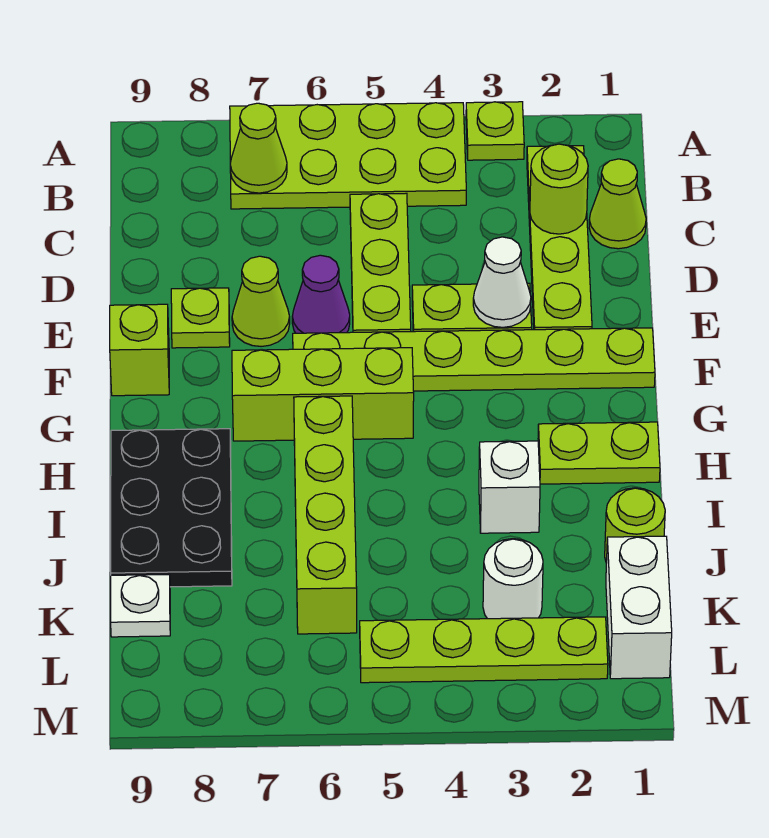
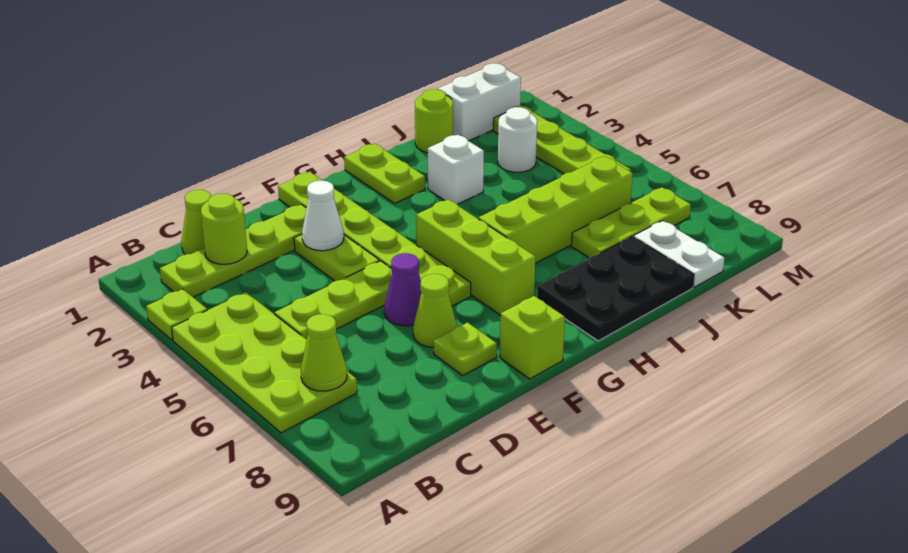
none -> lime 1x3 plate [571,187,691,258]
white 1x1 plate [111,575,170,637] -> white 1x2 plate [633,221,724,287]

